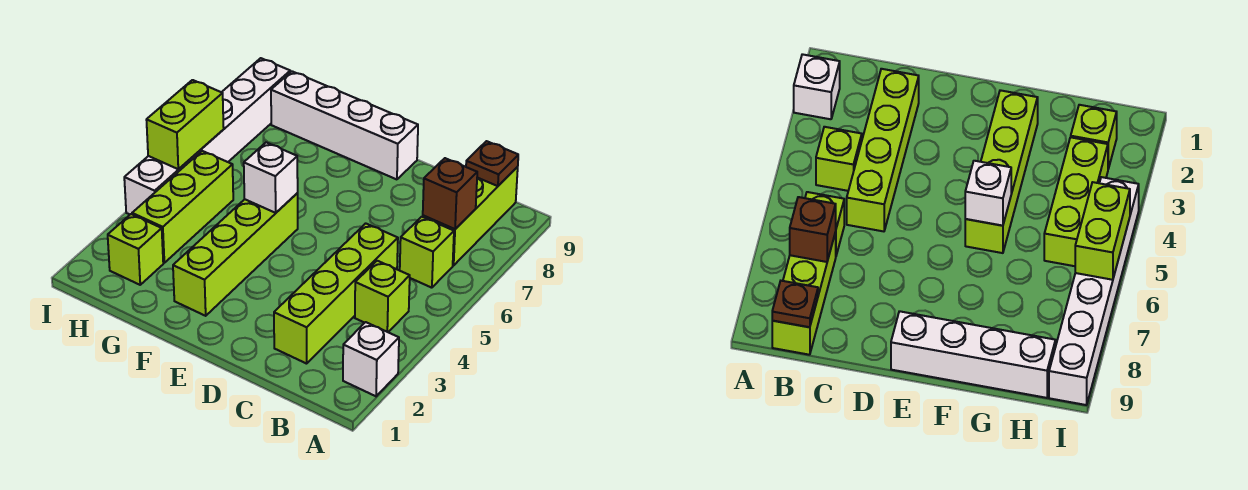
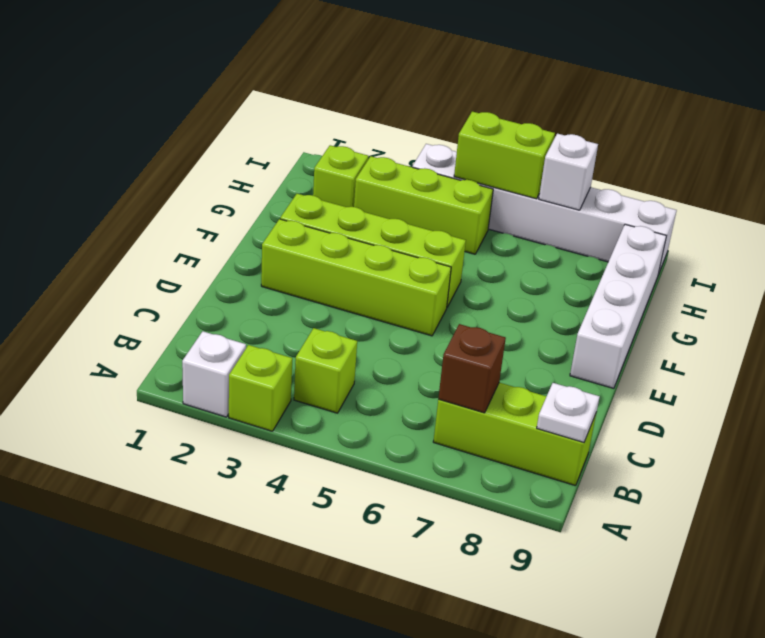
lime 1x1 brick [400,217,454,288] -> lime 1x1 brick moved to [229,345,292,431]
brown 1x1 plate [466,141,518,186] -> white 1x1 plate [537,383,600,442]
lime 1x4 brick [274,223,398,364] -> lime 1x4 brick moved to [261,219,451,336]
white 1x1 brick [244,142,298,213] -> white 1x1 brick moved to [539,134,598,210]

